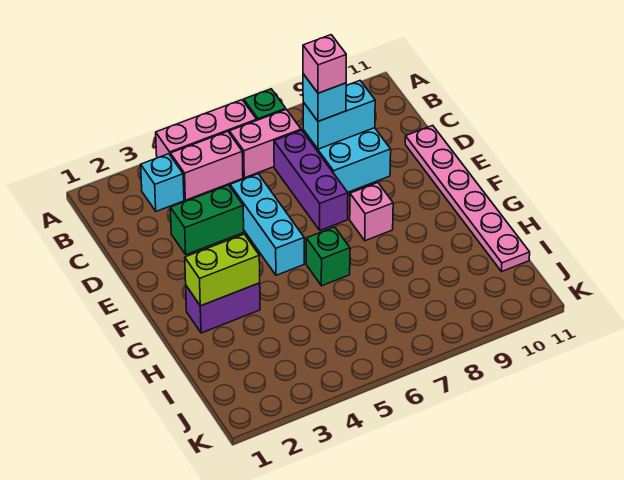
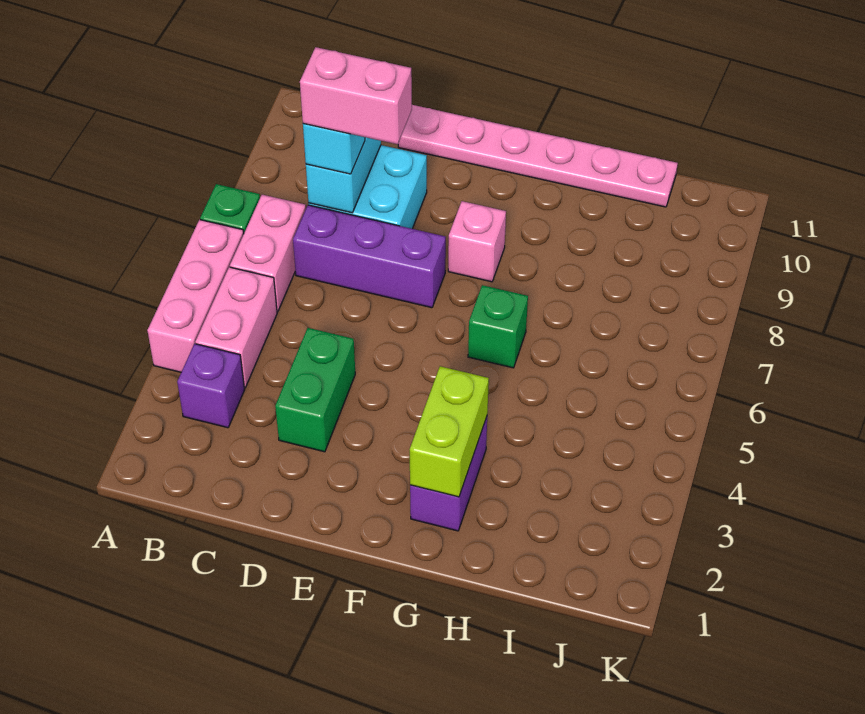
cyan 1x1 brick [141,154,184,211] -> purple 1x1 brick [177,344,245,428]
pink 1x1 brick [303,35,346,93] -> pink 1x2 brick [300,47,412,144]
cyan 1x3 brick [230,174,304,275] -> none

